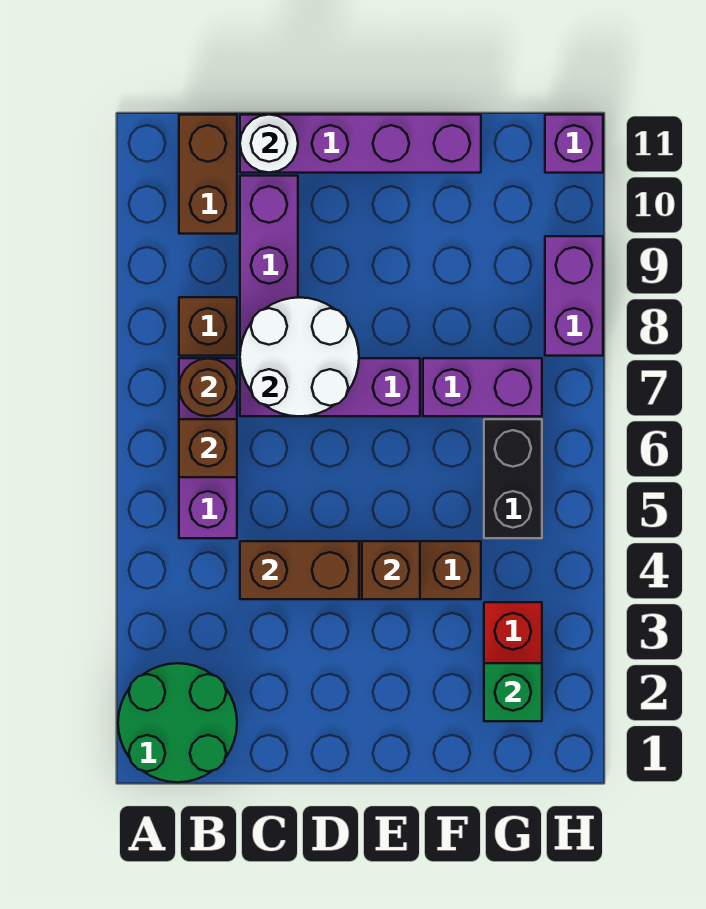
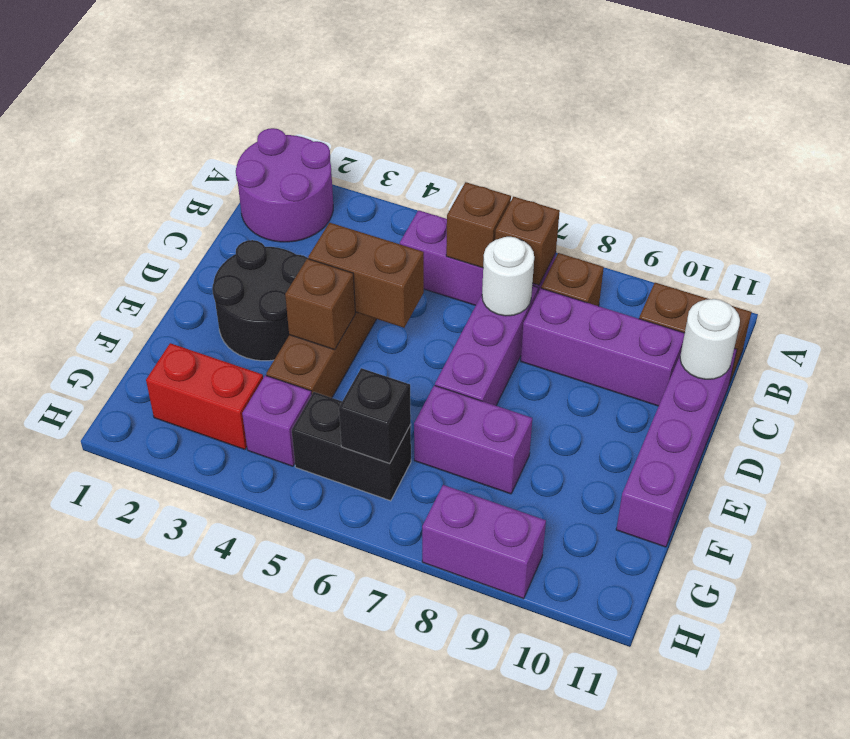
green 2x2 round brick [118,663,237,782] -> purple 2x2 round brick [236,128,333,242]
brown 1x1 round brick [179,358,237,416] -> brown 1x1 brick [495,197,560,285]
brown 1x2 brick [240,541,359,599] -> brown 1x2 brick turned to [308,223,424,328]
white 2x2 round brick [240,297,359,416] -> white 1x1 round brick [482,237,534,316]
none -> black 2x2 round brick [212,240,308,361]
purple 1x2 brick [423,358,542,416] -> purple 1x2 brick turned to [414,385,532,494]
green 1x1 brick [484,663,542,721] -> none
none -> black 1x1 brick [339,368,411,463]
purple 1x1 brick [545,115,603,173] -> purple 1x1 brick moved to [242,375,312,466]

